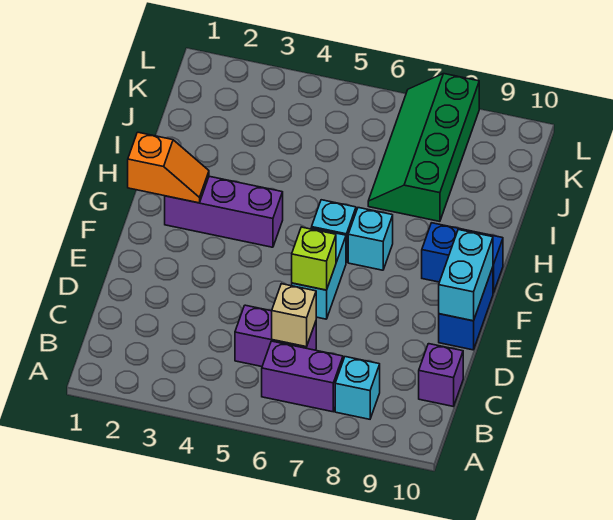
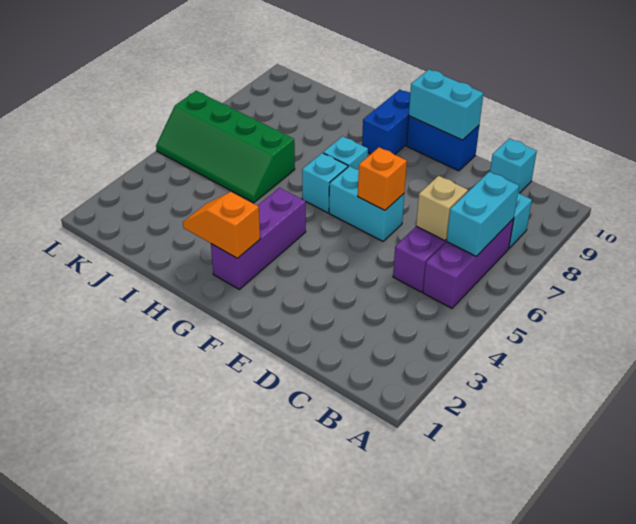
purple 1x2 brick [262,341,343,412] -> purple 1x3 brick [423,219,514,308]
none -> cyan 1x2 brick [446,172,519,256]
purple 1x1 brick [419,344,463,407] -> cyan 1x1 brick [490,138,537,193]
lime 1x1 brick [292,227,336,290] -> orange 1x1 brick [358,147,407,210]
orange 1x2 slope [128,132,209,203] -> orange 1x2 slope turned to [183,192,260,258]
green 2x4 slope [368,74,479,221] -> green 2x4 slope moved to [156,91,295,203]

